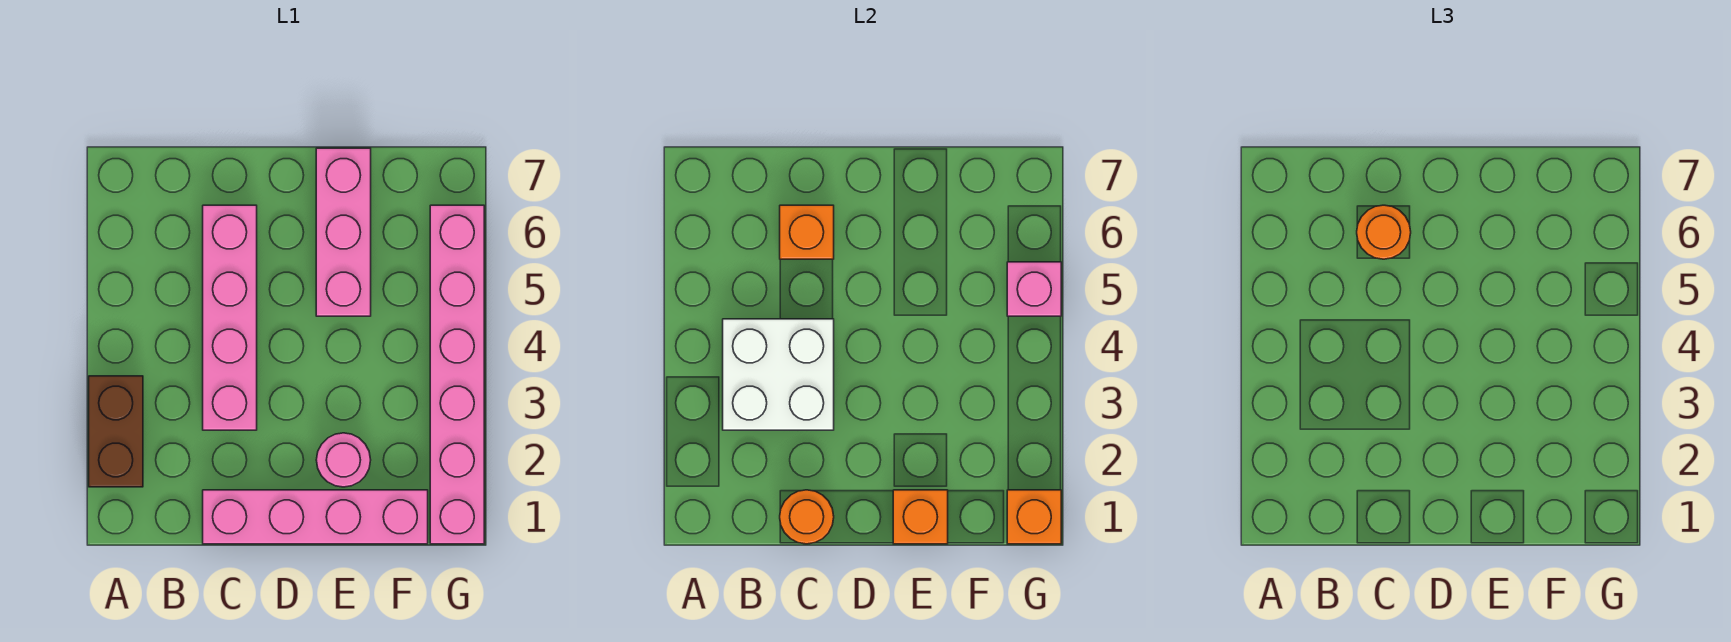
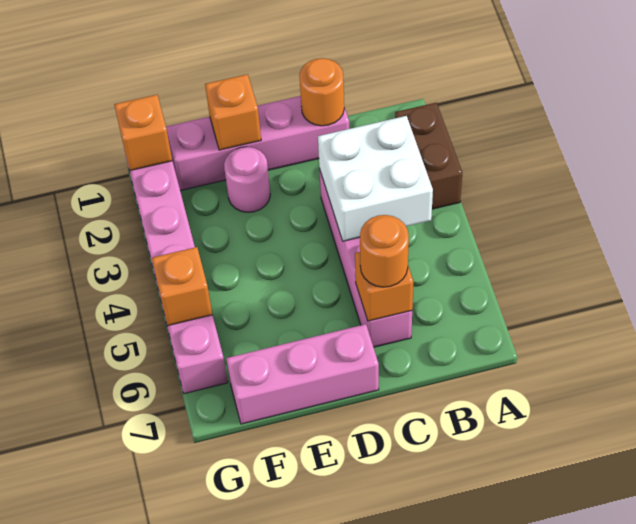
pink 1x3 brick [316,148,371,316] -> pink 1x3 brick turned to [226,324,379,424]
pink 1x1 brick [1007,262,1061,316] -> orange 1x1 brick [152,247,212,326]

